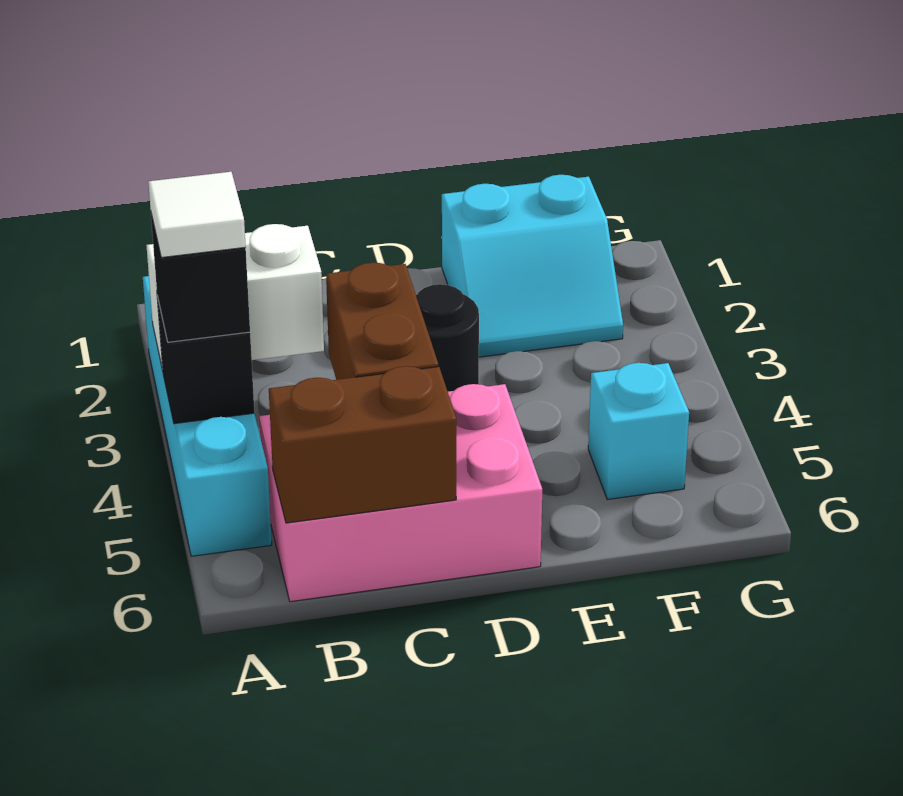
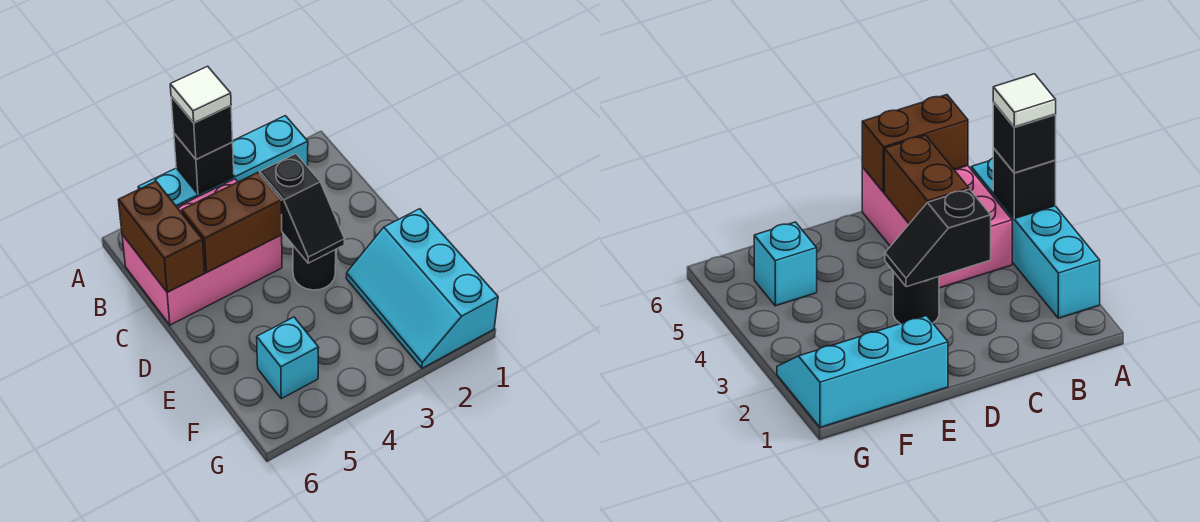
white 1x2 brick [146,224,324,370] -> none
pink 2x3 brick [259,384,542,602] -> pink 2x3 brick turned to [122,179,282,325]
none -> black 1x2 slope [260,154,345,263]
cyan 2x2 slope [442,175,623,357] -> cyan 2x3 slope [346,209,498,368]

